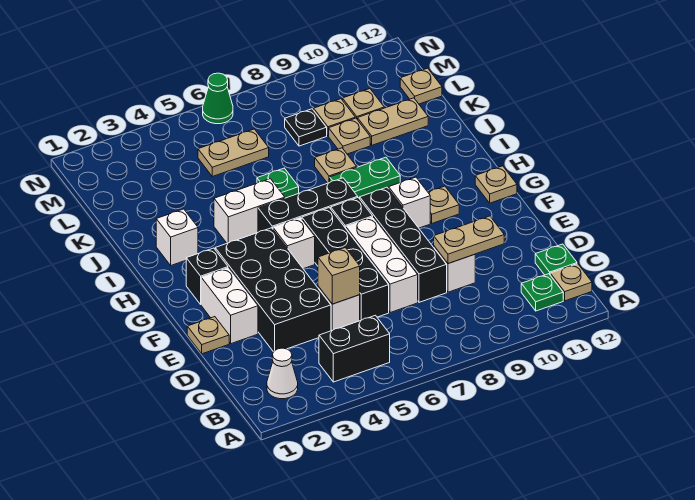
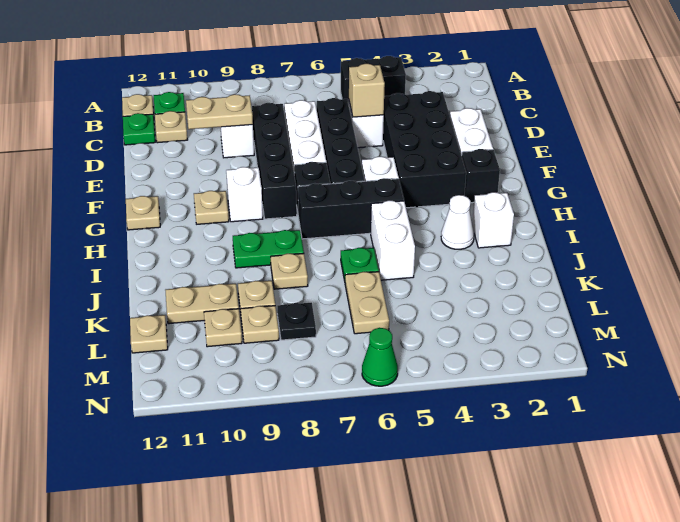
white 1x1 cone [267,348,298,399] -> white 1x1 cone moved to [441,195,474,249]
tan 1x1 plate [187,317,229,354] -> tan 1x1 plate moved to [155,111,187,143]
white 1x2 brick [214,179,285,243] -> white 1x2 brick turned to [371,201,415,280]
tan 1x2 plate [198,129,269,177] -> tan 1x2 plate turned to [345,272,389,334]

